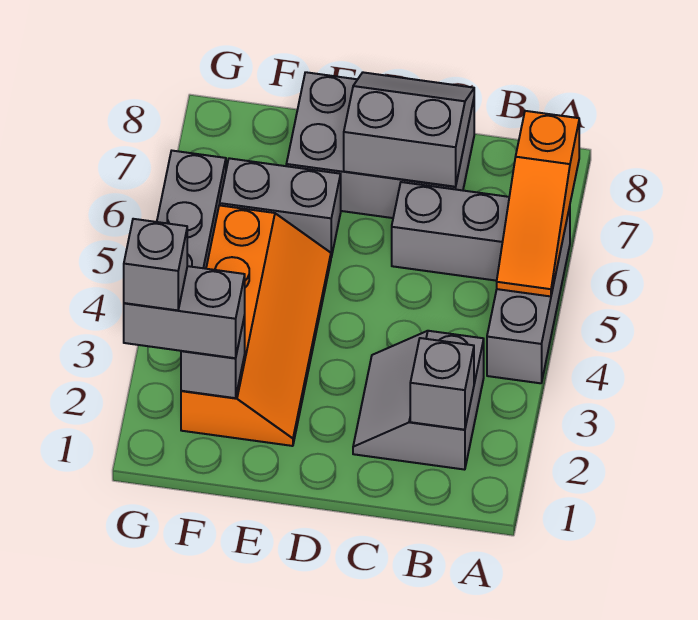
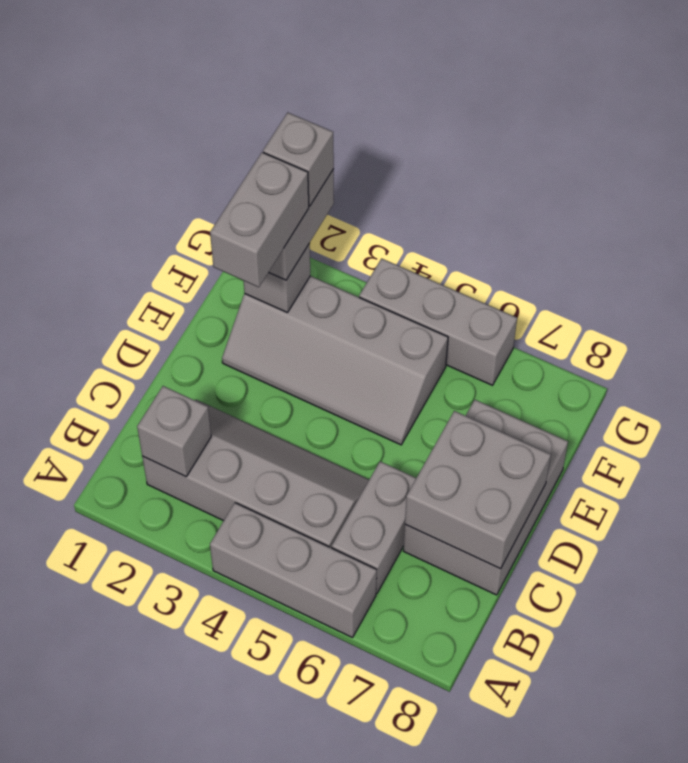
orange 1x3 slope [497,111,579,296] -> none
grey 2x2 slope [353,331,484,470] -> grey 2x4 slope [142,400,369,548]
grey 2x2 slope [344,72,474,187] -> grey 2x2 brick [405,411,551,569]
orange 2x4 slope [181,205,331,446] -> grey 2x4 slope [222,276,448,445]
grey 1x2 brick [220,158,341,257] -> grey 1x2 brick moved to [210,152,309,287]

